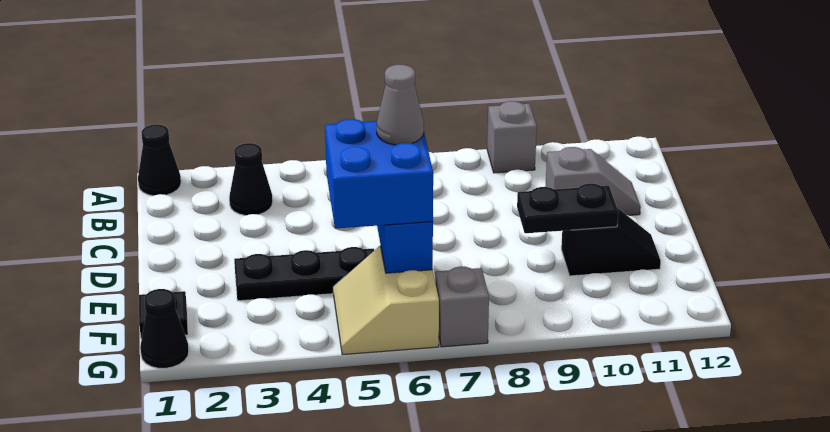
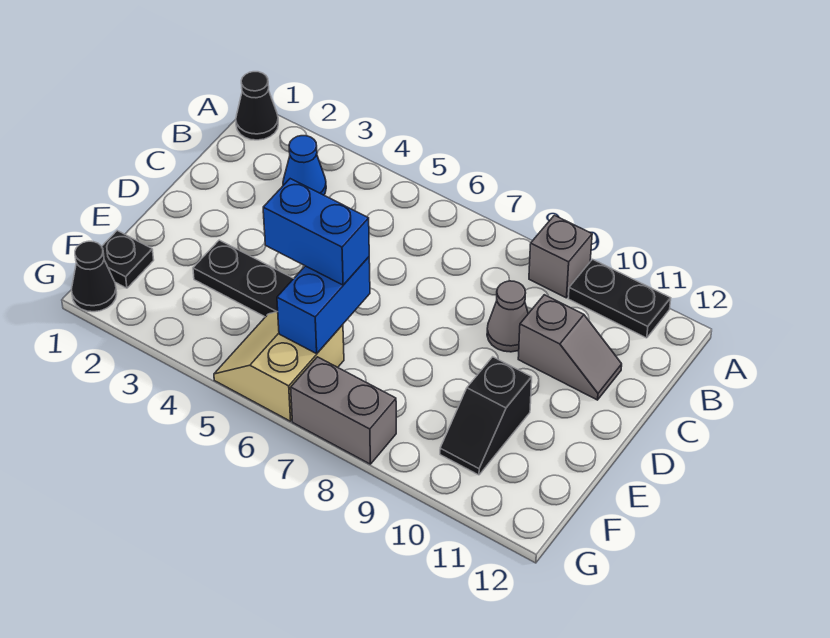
black 1x1 cone [229,143,273,215] -> blue 1x1 cone [283,136,326,195]
blue 2x2 brick [325,119,433,229] -> blue 1x2 brick [263,179,369,285]
grey 1x1 cone [377,64,424,145] -> grey 1x1 cone moved to [487,281,528,352]
black 1x2 plate [517,184,618,233] -> black 1x2 plate moved to [568,259,671,338]
black 1x2 slope [561,208,661,276] -> black 1x2 slope turned to [440,357,532,475]
grey 1x1 brick [435,267,489,347] -> grey 1x2 brick [291,357,396,464]

